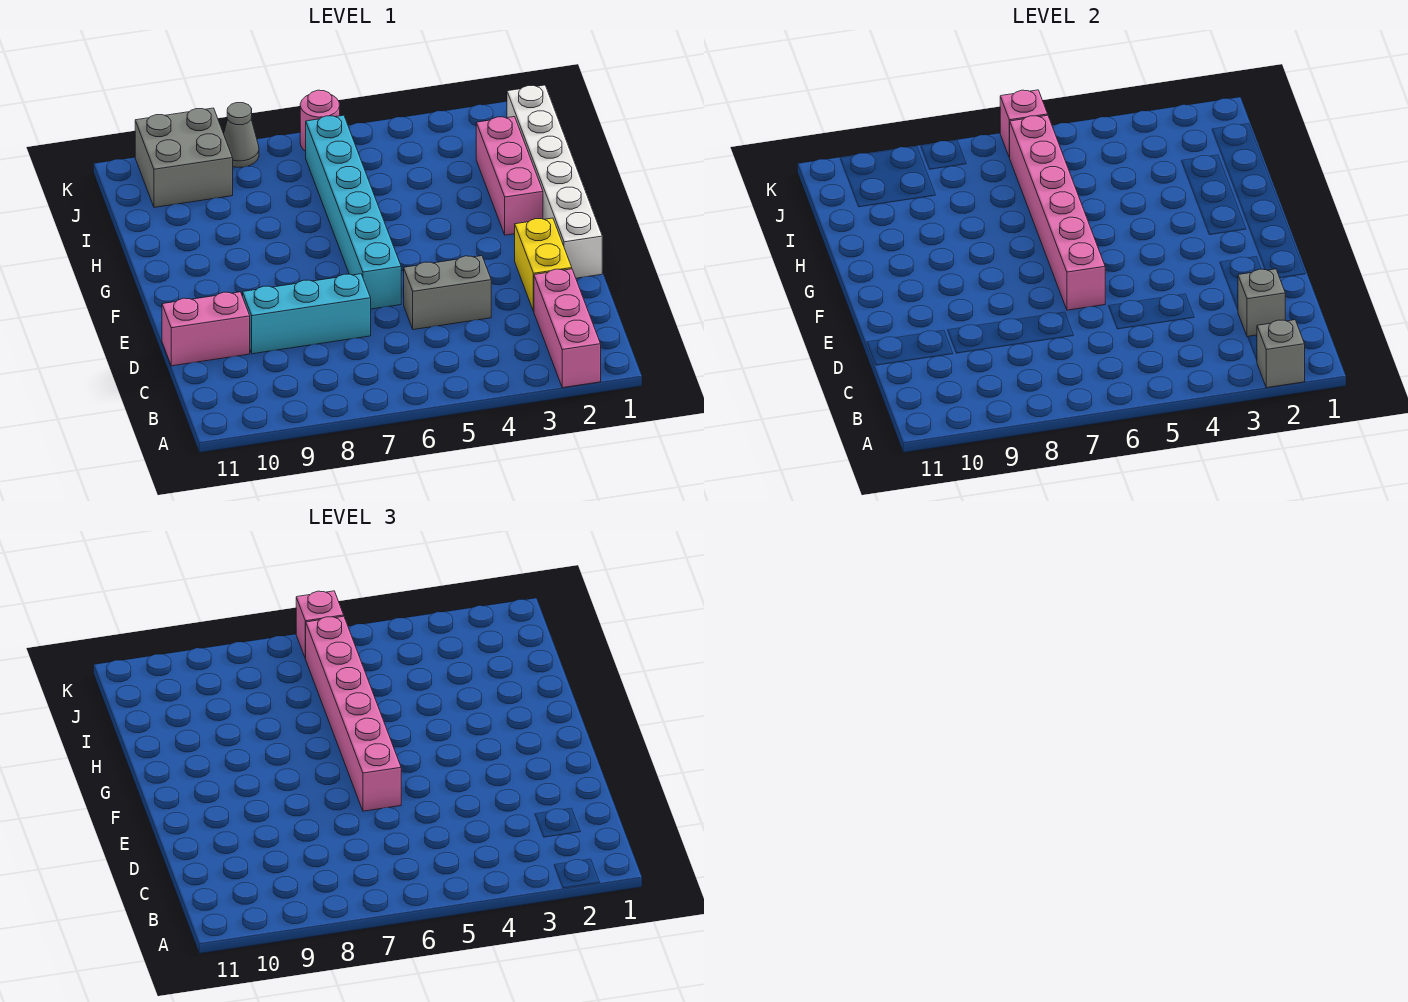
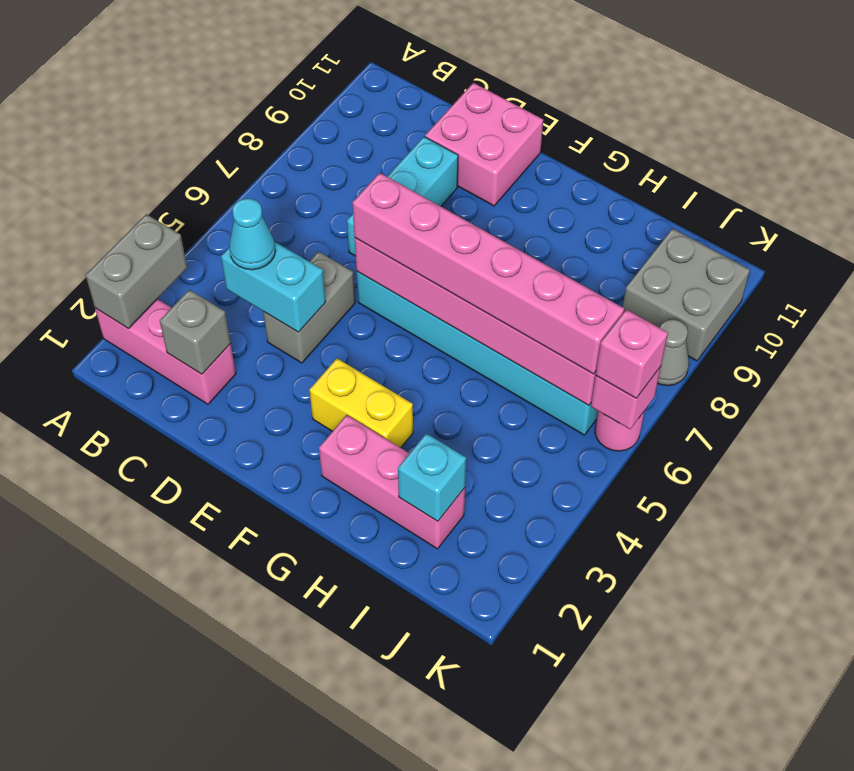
grey 1x1 brick [1257,320,1305,388] -> grey 1x2 brick [86,214,187,329]
none -> cyan 1x2 brick [221,241,326,332]
none -> cyan 1x1 cone [229,198,275,270]
yellow 1x2 brick [515,218,572,311] -> yellow 1x2 brick moved to [309,358,413,448]
pink 1x2 brick [162,292,250,366] -> pink 2x2 brick [425,83,543,206]
white 1x6 brick [507,85,602,278] -> none
none -> cyan 1x1 brick [398,433,466,521]

